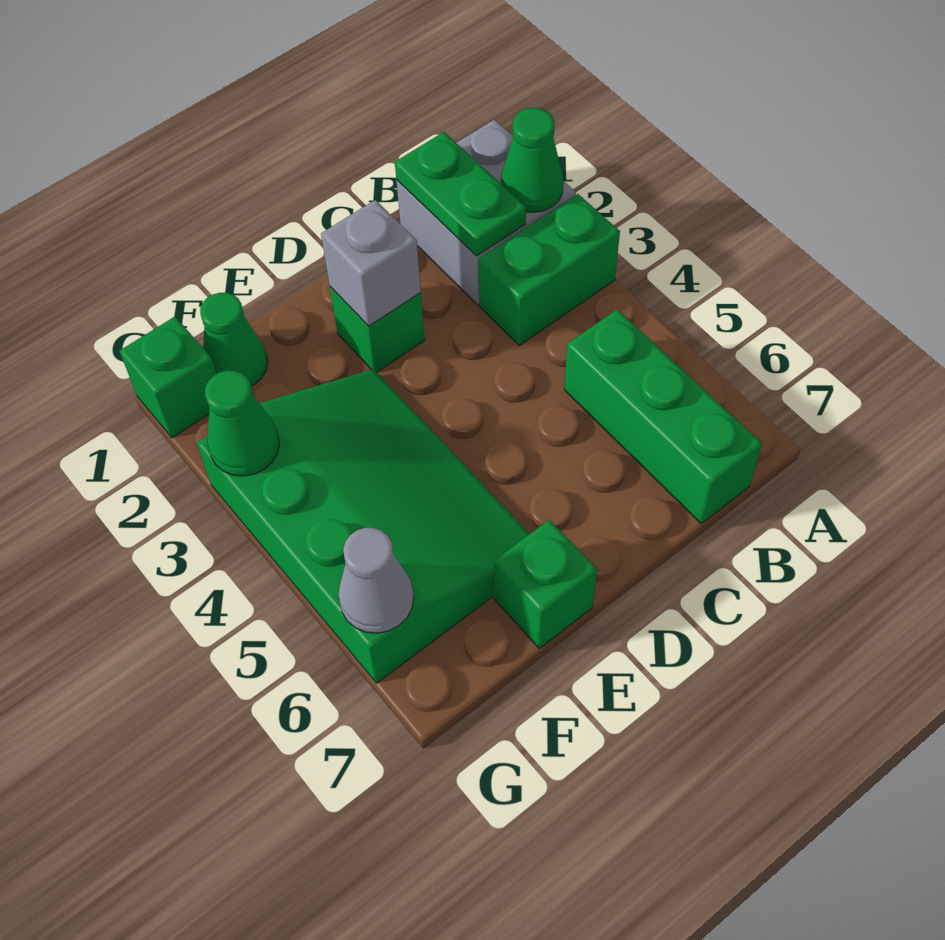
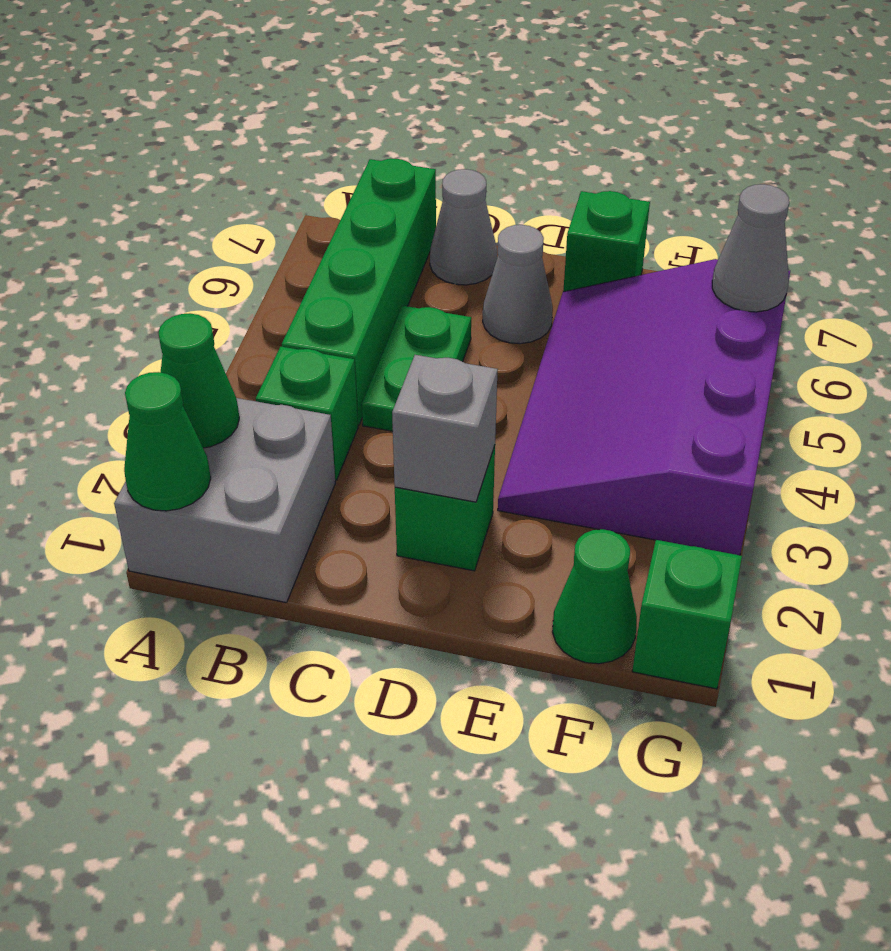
green 1x2 brick [479,194,620,345] -> green 1x1 brick [256,346,358,480]
green 1x2 plate [395,132,526,256] -> green 1x2 plate moved to [362,306,471,431]
green 1x3 brick [564,310,762,524] -> green 1x4 brick [282,159,436,425]
none -> grey 1x1 cone [430,169,497,285]
none -> grey 1x1 cone [483,225,553,344]
green 3x4 slope [197,369,529,683] -> purple 3x4 slope [498,259,790,555]
green 1x1 cone [205,370,279,476] -> green 1x1 cone moved to [124,372,211,511]

